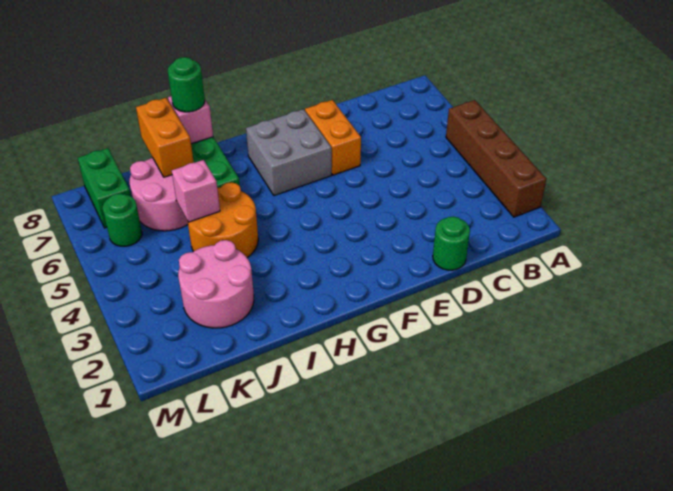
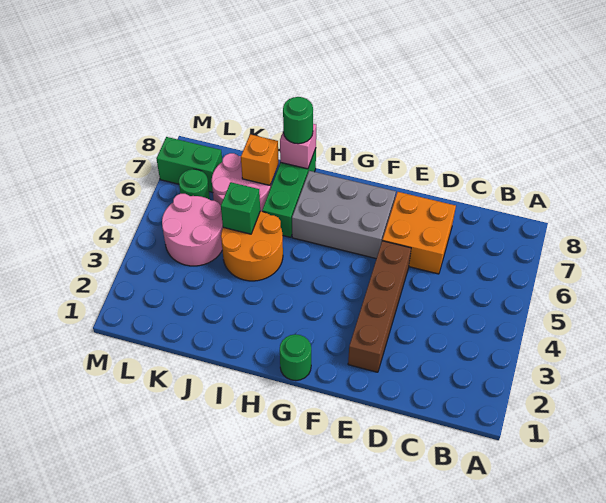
brown 1x4 brick [446,100,546,217] -> brown 1x4 brick moved to [348,241,411,372]
green 1x1 round brick [433,216,470,270] -> green 1x1 round brick moved to [280,334,311,381]
orange 1x2 brick [305,100,361,175] -> orange 2x2 brick [382,192,456,274]
grey 2x2 brick [246,109,332,196] -> grey 2x3 brick [292,171,396,259]
pink 2x2 round brick [178,240,254,328] -> pink 2x2 round brick moved to [162,194,223,266]
pink 1x1 brick [172,160,220,222] -> green 1x1 brick [221,182,260,234]
orange 1x2 brick [136,98,194,177] -> orange 1x1 brick [241,134,279,185]
green 1x2 brick [78,148,131,228] -> green 1x2 brick turned to [156,137,222,192]

